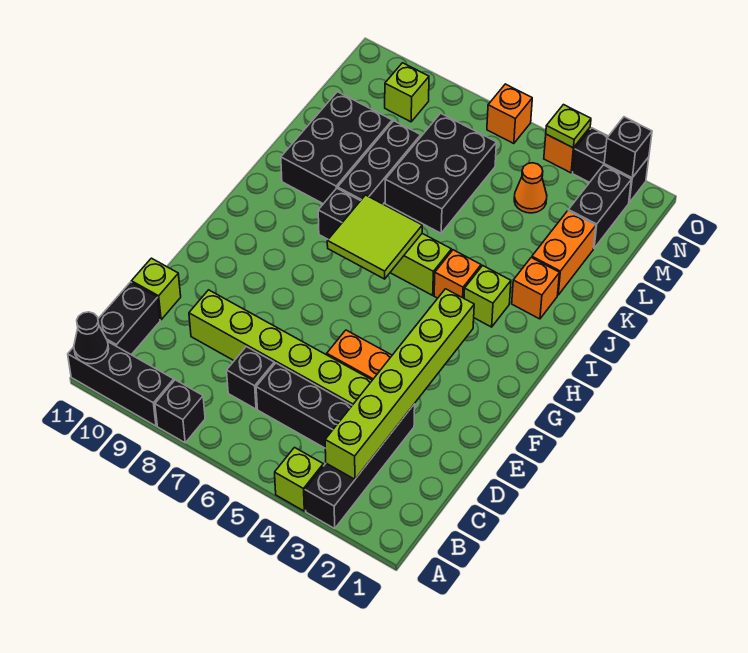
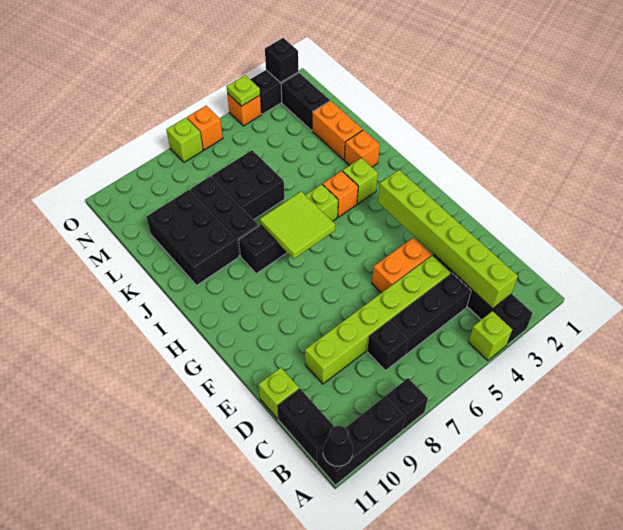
black 2x3 brick [385,113,496,233] -> black 2x2 brick [212,150,284,220]
orange 1x1 cone [514,163,547,213] -> none
lime 1x1 brick [385,63,429,122] -> lime 1x1 brick moved to [166,118,203,162]

